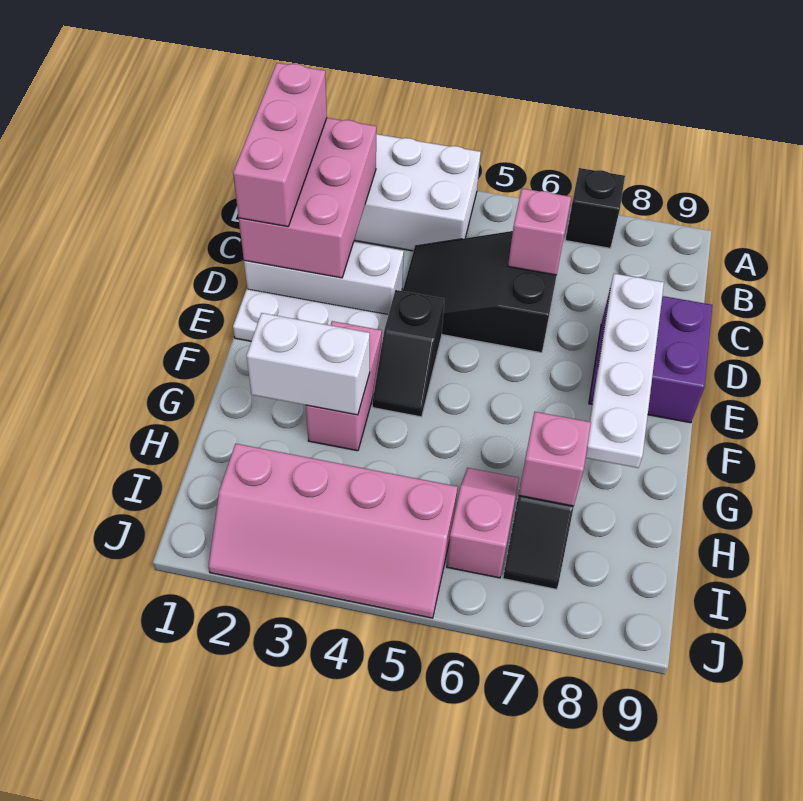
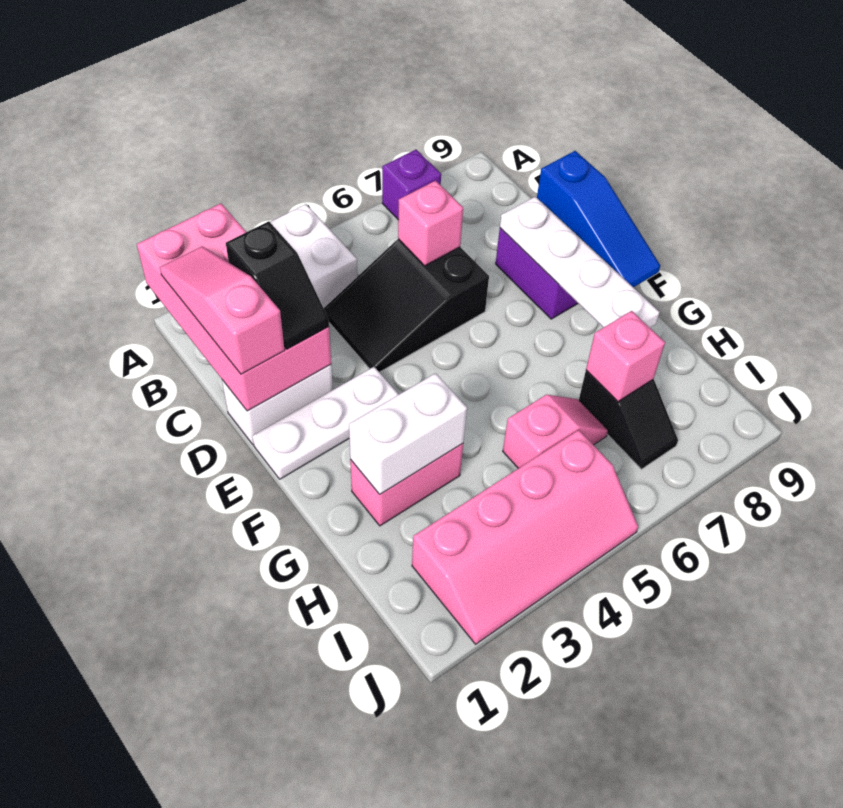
black 1x1 brick [565,168,625,248] -> purple 1x1 brick [382,150,441,220]
pink 2x3 brick [239,118,376,278] -> pink 2x4 brick [137,204,331,411]
pink 1x3 brick [233,63,327,227] -> pink 1x3 slope [160,246,285,374]
white 1x3 brick [244,242,404,315] -> white 1x2 brick [222,364,333,444]
none -> blue 1x3 slope [537,151,660,287]
black 1x2 slope [373,290,444,417] -> black 1x2 slope moved to [226,221,329,349]
pink 1x2 brick [306,321,382,451] -> pink 1x2 brick turned to [350,444,463,526]
pink 1x2 slope [447,468,519,578] -> pink 1x2 slope turned to [503,395,608,468]

